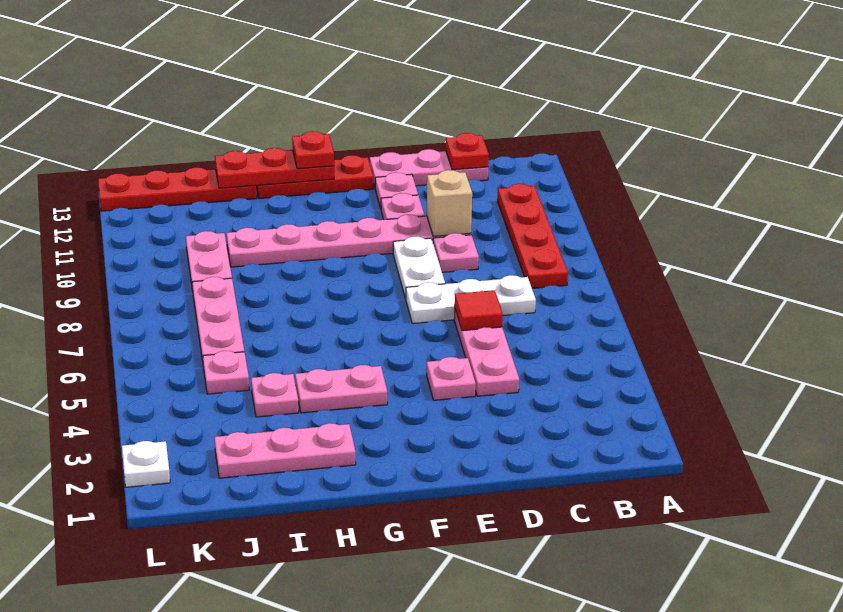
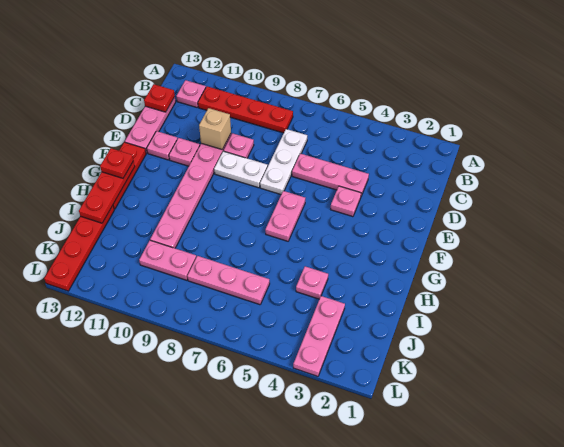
red 1x1 tile [455,290,503,331] -> none
pink 1x2 plate [295,365,387,413] -> pink 1x2 plate moved to [265,191,305,241]
pink 1x3 plate [214,423,356,478] -> pink 1x3 plate moved to [293,296,345,376]
pink 1x1 plate [203,351,249,394] -> pink 1x1 plate moved to [176,80,206,107]
white 1x1 plate [122,441,170,487] -> none

